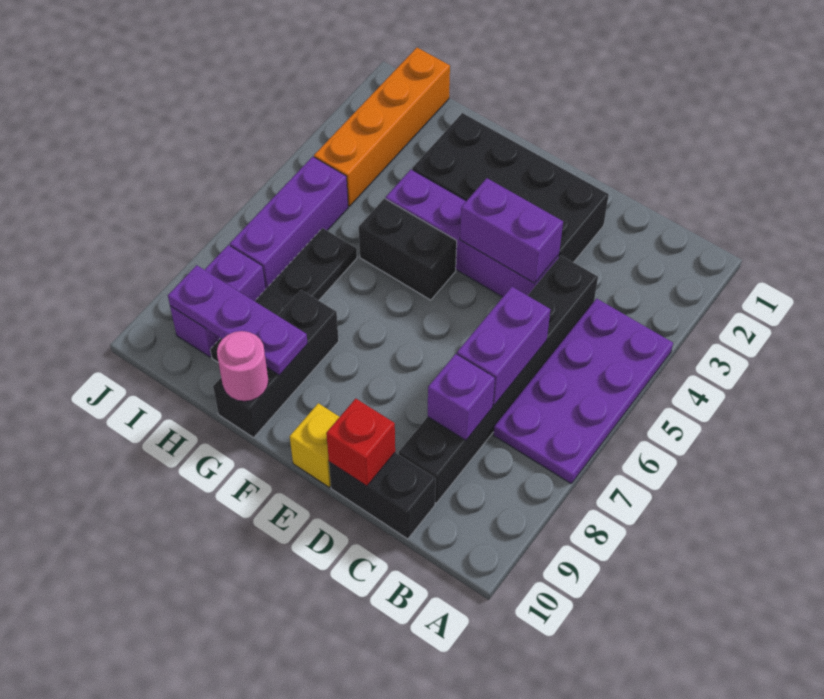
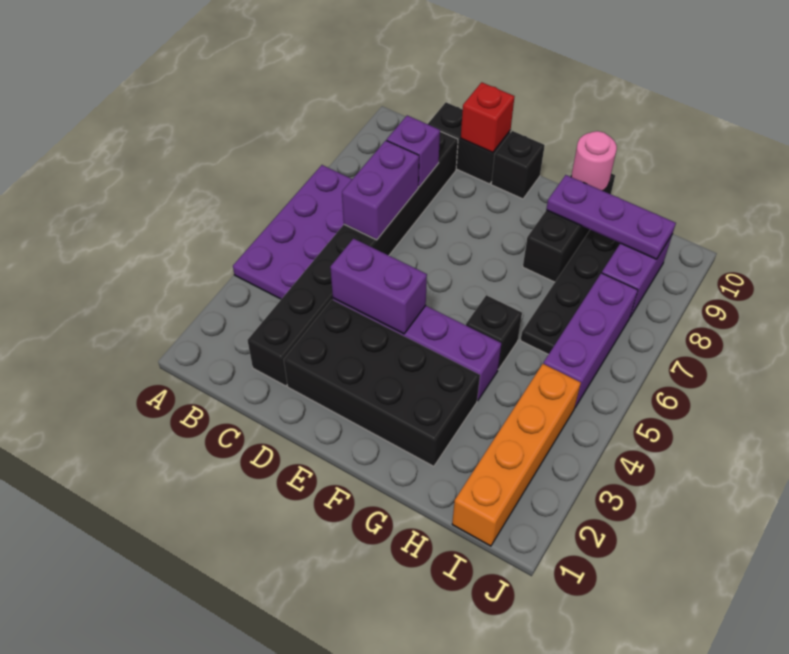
black 1x6 brick [399,256,598,503] -> black 1x8 brick [248,132,458,386]
yellow 1x1 brick [290,403,339,487] -> black 1x1 brick [491,131,545,199]
black 1x2 brick [359,199,457,300] -> black 1x1 brick [466,295,522,370]

